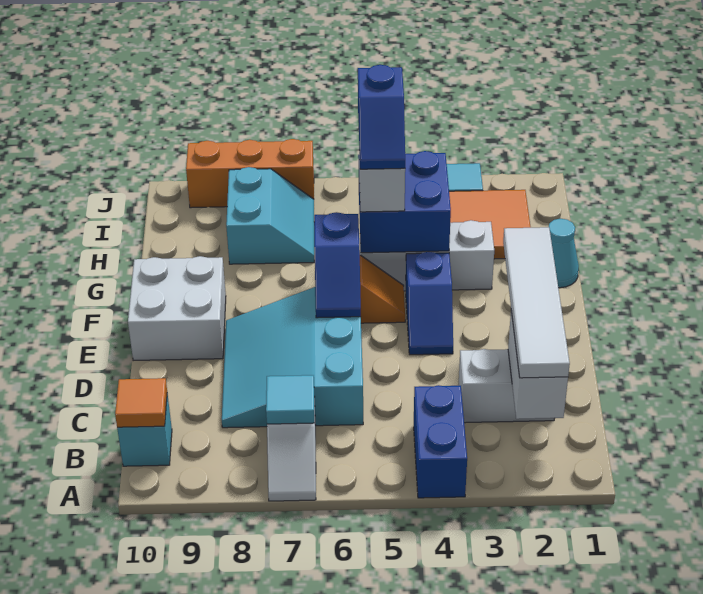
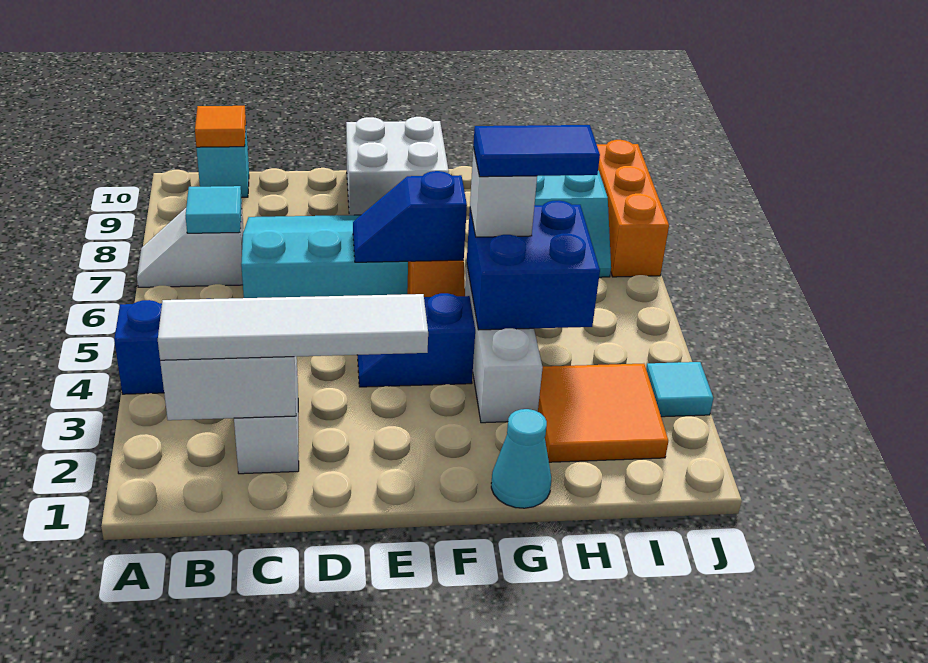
blue 1x2 slope [358,65,405,169] -> blue 1x2 tile [473,125,600,177]

